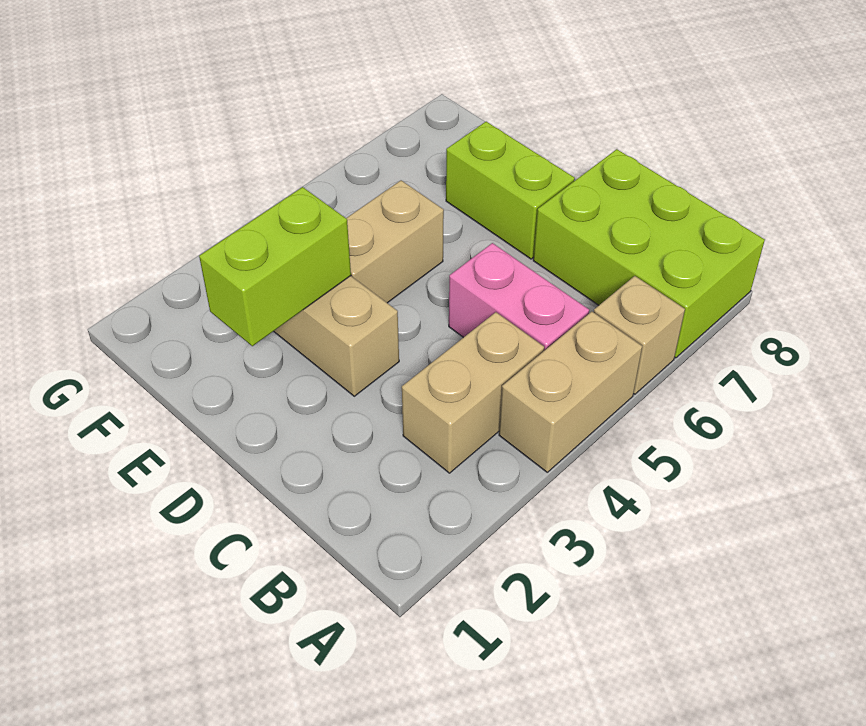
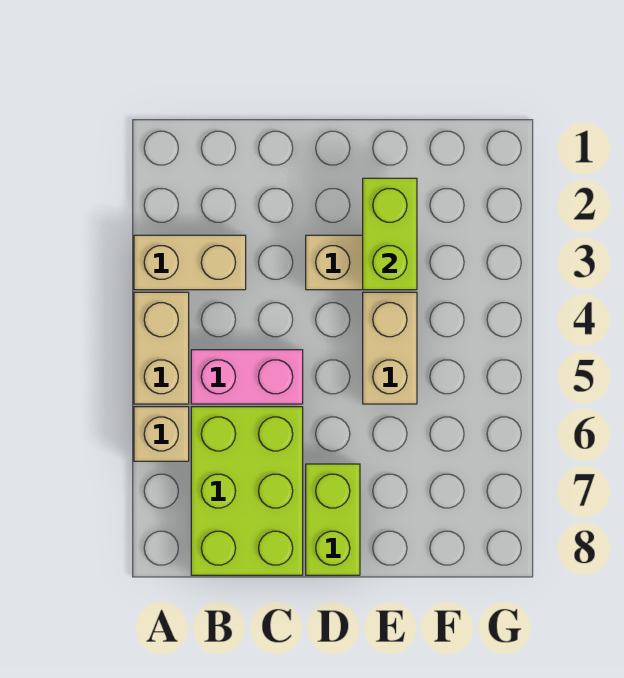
lime 2x3 brick [533,149,765,358] -> lime 2x3 brick turned to [191,407,303,575]
tan 1x2 brick [402,312,544,473] -> tan 1x2 brick turned to [134,235,246,290]
lime 1x2 brick [446,122,575,259] -> lime 1x2 brick turned to [306,464,360,575]

